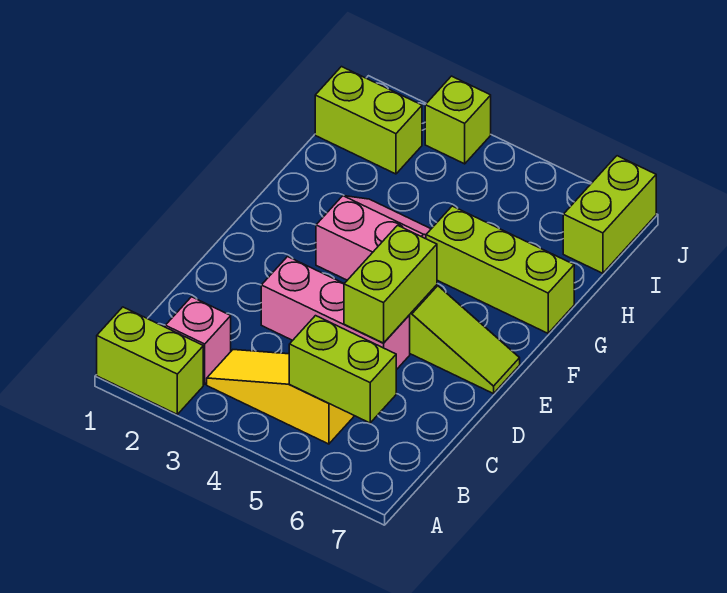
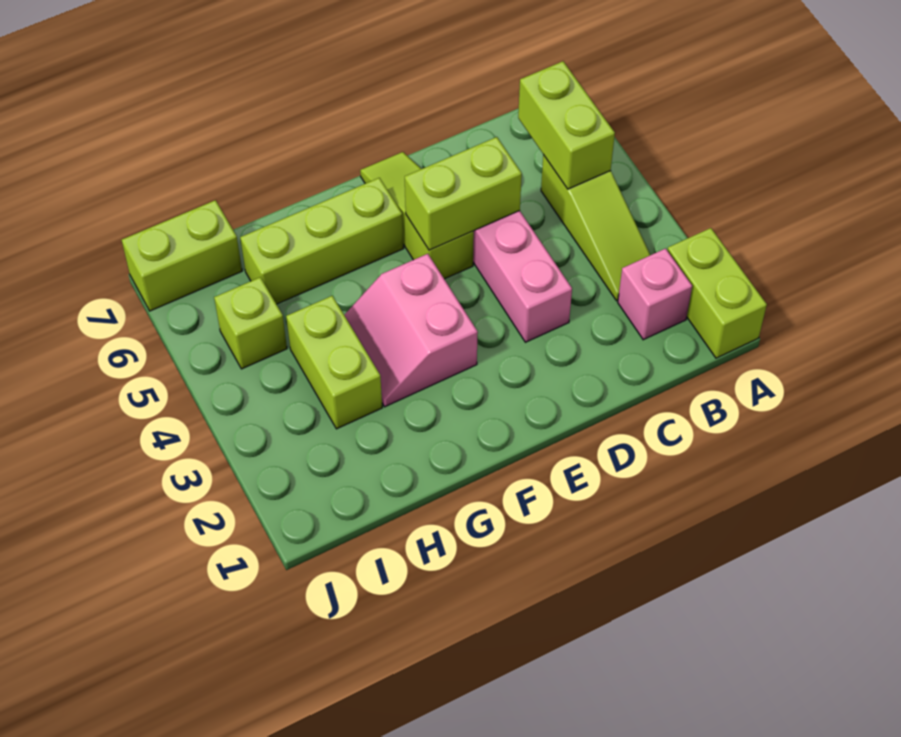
yellow 1x3 slope [207,350,354,444] -> lime 1x3 slope [541,155,650,301]
lime 1x3 brick [426,206,574,333] -> lime 1x3 brick turned to [240,178,404,304]
lime 1x2 brick [315,67,422,174] -> lime 1x2 brick moved to [286,296,382,429]
lime 1x1 brick [425,76,491,164] -> lime 1x1 brick moved to [214,277,287,369]

